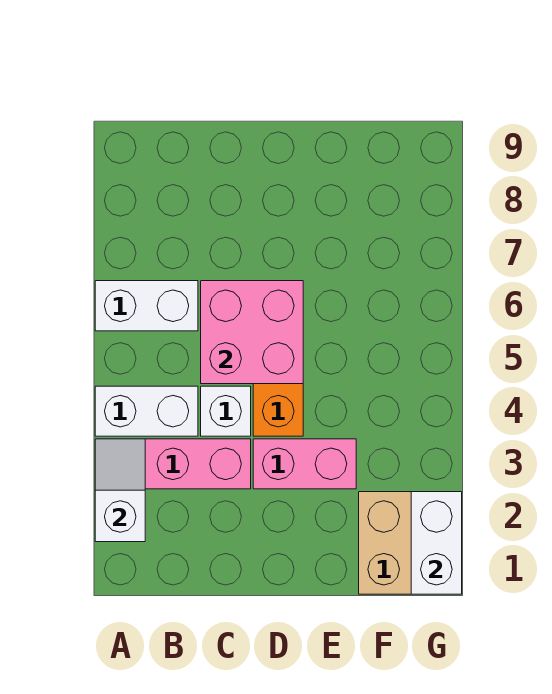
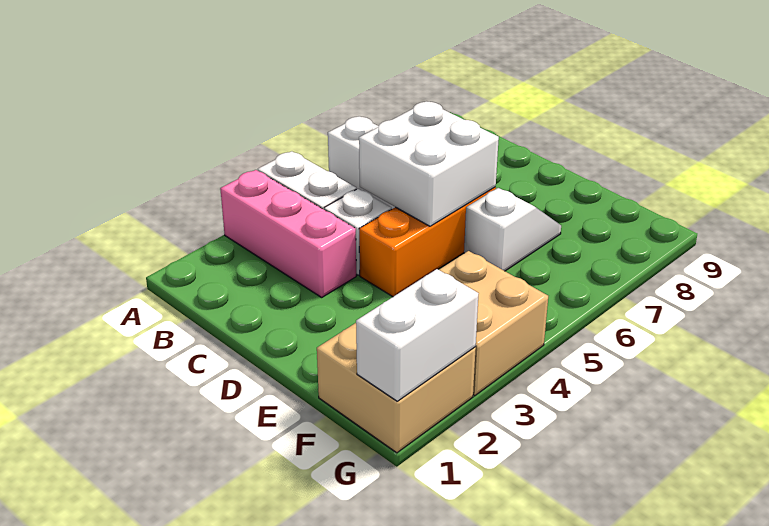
white 1x2 slope [95,439,145,542] -> white 1x2 slope moved to [464,188,561,271]
pink 2x2 brick [201,281,303,384] -> white 2x2 brick [359,102,499,226]
pink 1x2 brick [253,439,356,489] -> none
none -> tan 2x2 brick [439,251,548,396]

